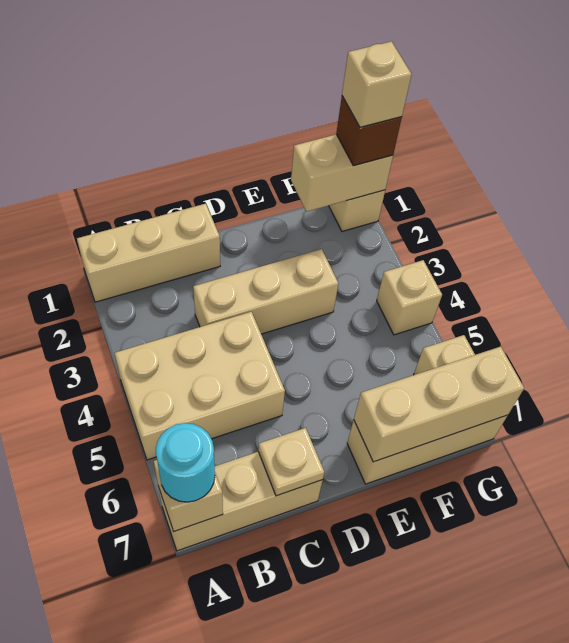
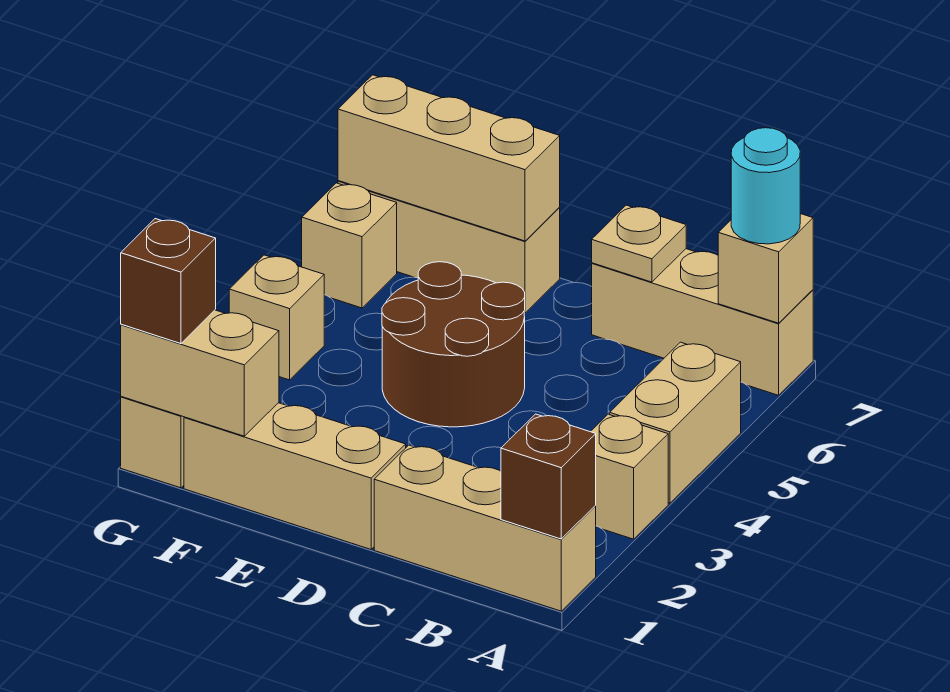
none -> brown 1x1 brick [501,414,596,539]
tan 2x3 brick [115,312,285,460] -> tan 1x2 brick [610,342,741,503]
tan 1x3 brick [193,249,338,334] -> tan 1x3 brick moved to [184,403,406,549]
none -> brown 2x2 round brick [382,262,525,427]
tan 1x1 brick [342,41,412,127] -> tan 1x1 brick moved to [590,414,668,539]

